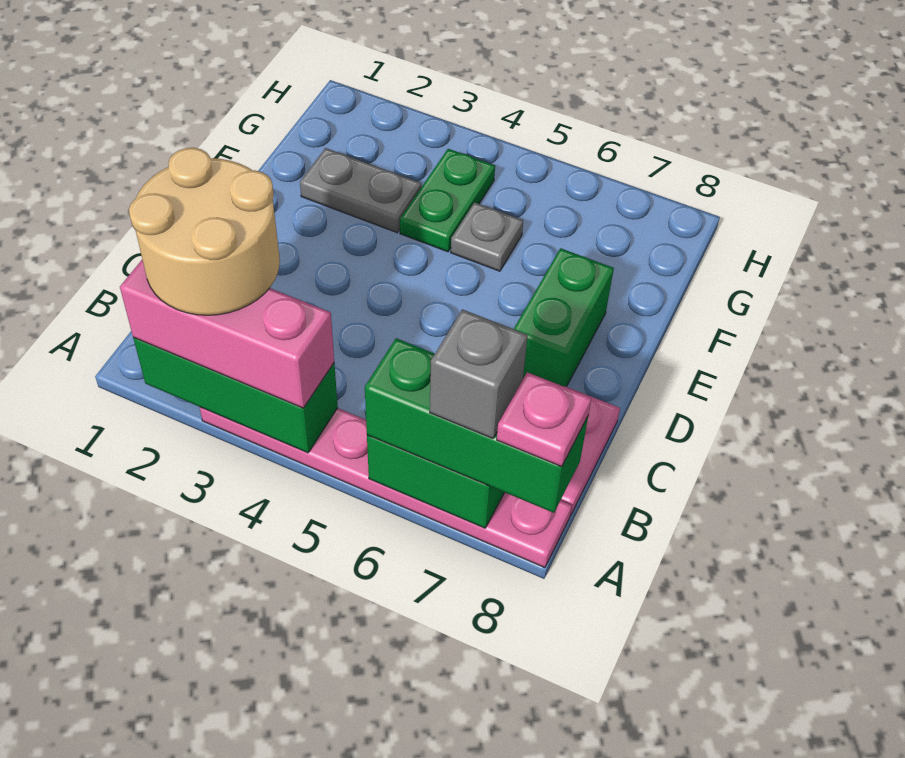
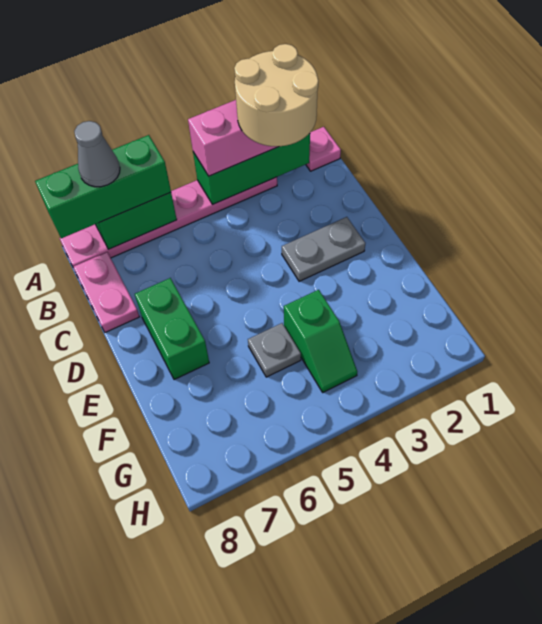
grey 1x1 brick [430,309,528,439] -> grey 1x1 cone [74,121,120,187]
pink 1x1 plate [497,372,592,467] -> pink 1x1 plate moved to [306,127,341,171]
grey 1x2 plate [300,148,421,233] -> grey 1x2 plate moved to [282,217,365,281]
green 1x2 plate [400,149,495,252] -> green 1x2 slope [284,290,357,392]

